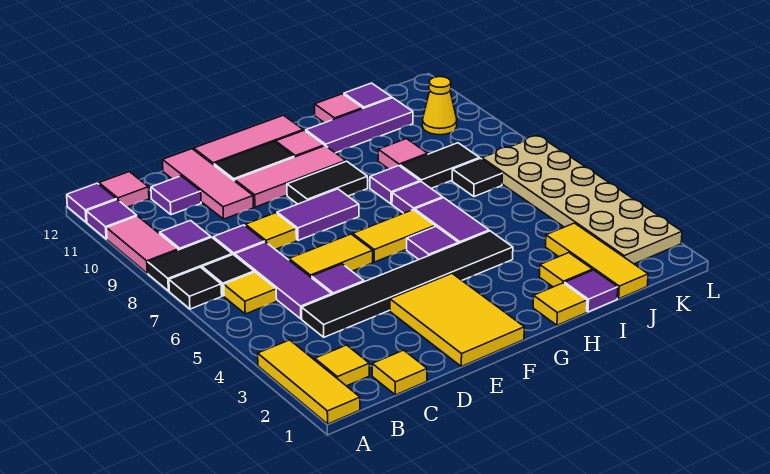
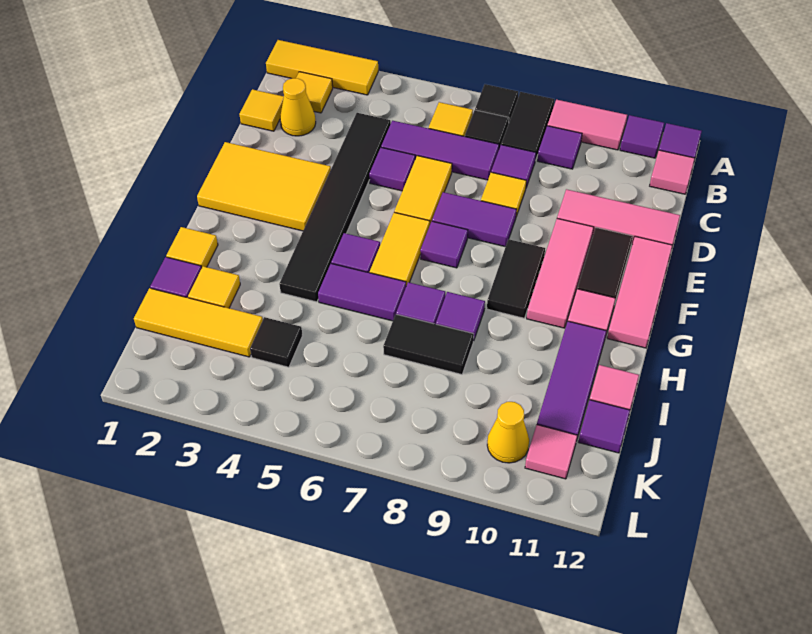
none -> yellow 1x1 cone [280,78,316,136]
purple 1x1 tile [151,176,201,215] -> purple 1x1 tile moved to [420,221,468,268]
purple 1x2 tile [277,189,359,240] -> purple 1x2 tile turned to [432,192,517,247]
black 1x2 tile [400,143,479,188] -> black 1x2 tile turned to [383,314,474,374]
pink 1x1 tile [378,139,428,169] -> pink 1x1 tile moved to [525,425,577,479]
black 1x1 tile [452,158,502,197] -> black 1x1 tile moved to [250,317,303,367]
tan 2x6 plate [482,136,682,264] -> none

